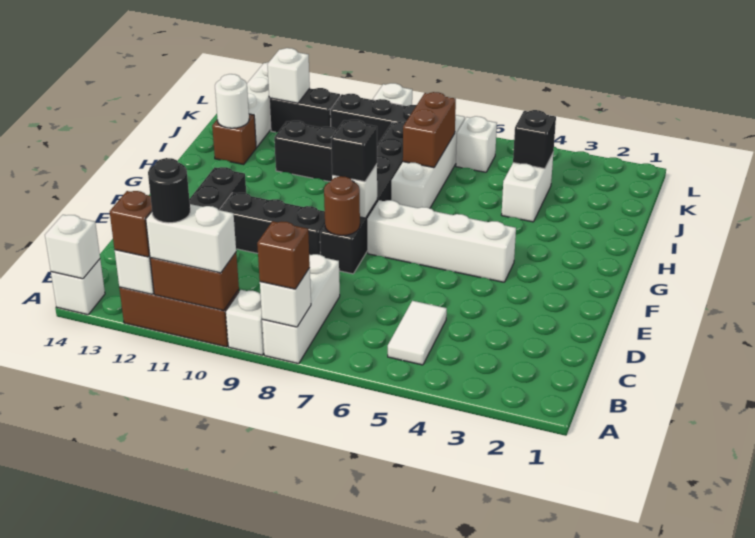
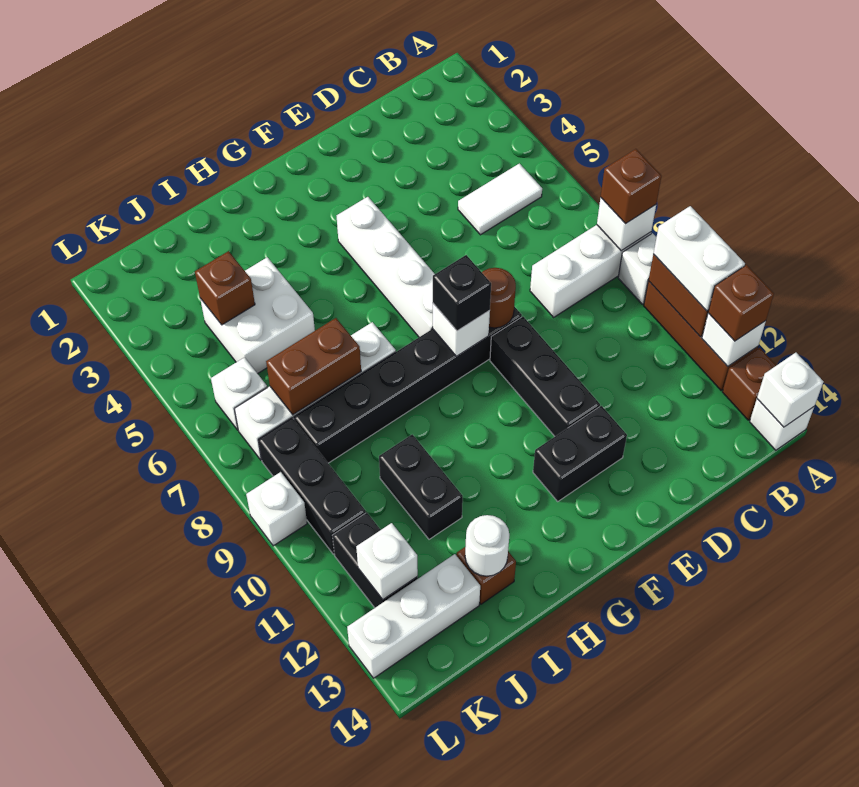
black 1x1 round brick [148,158,190,223] -> none
none -> brown 1x1 brick [723,348,776,420]
white 1x2 brick [502,154,553,222] -> white 2x2 brick [200,257,315,374]
black 1x1 brick [513,110,556,168] -> brown 1x1 brick [195,251,255,325]

